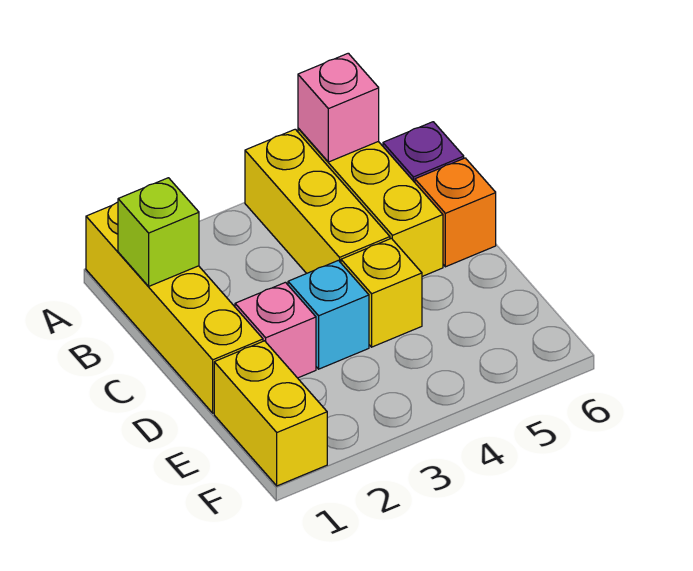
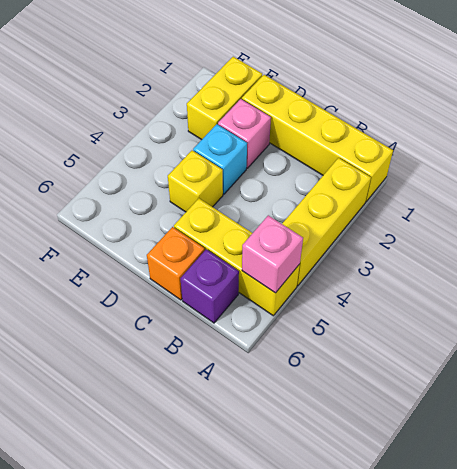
yellow 1x3 brick [245,129,390,273] -> yellow 1x3 brick turned to [282,158,371,286]
lime 1x1 brick [118,178,199,286] -> none
yellow 1x2 brick [214,341,327,486] -> yellow 1x2 brick turned to [187,57,262,140]

